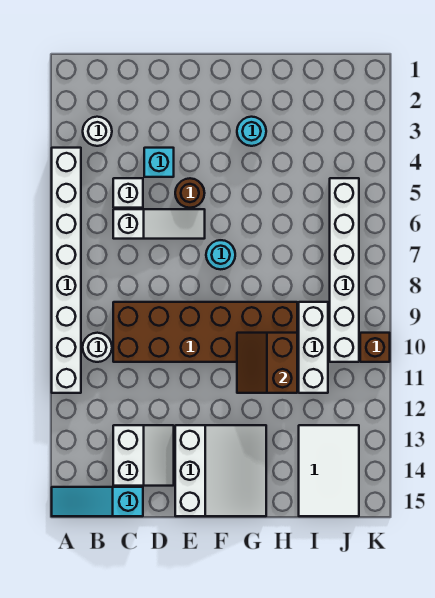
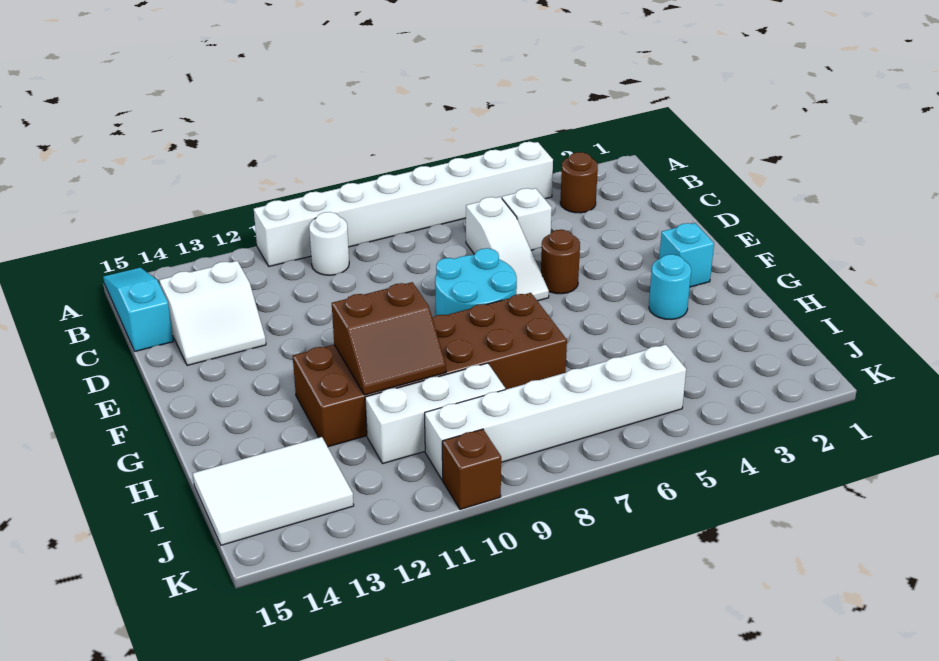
white 1x1 round brick [83,117,112,146] -> brown 1x1 round brick [560,152,598,213]
brown 2x6 brick [113,302,297,362] -> brown 2x6 brick turned to [293,293,567,447]
cyan 1x1 brick [144,148,174,177] -> cyan 1x1 brick moved to [659,223,714,287]
white 3x3 slope [175,425,266,516] -> none
cyan 1x1 round brick [206,240,235,269] -> cyan 2x2 round brick [435,248,517,316]
brown 2x2 slope [237,333,297,393] -> brown 2x2 slope turned to [332,282,446,395]

